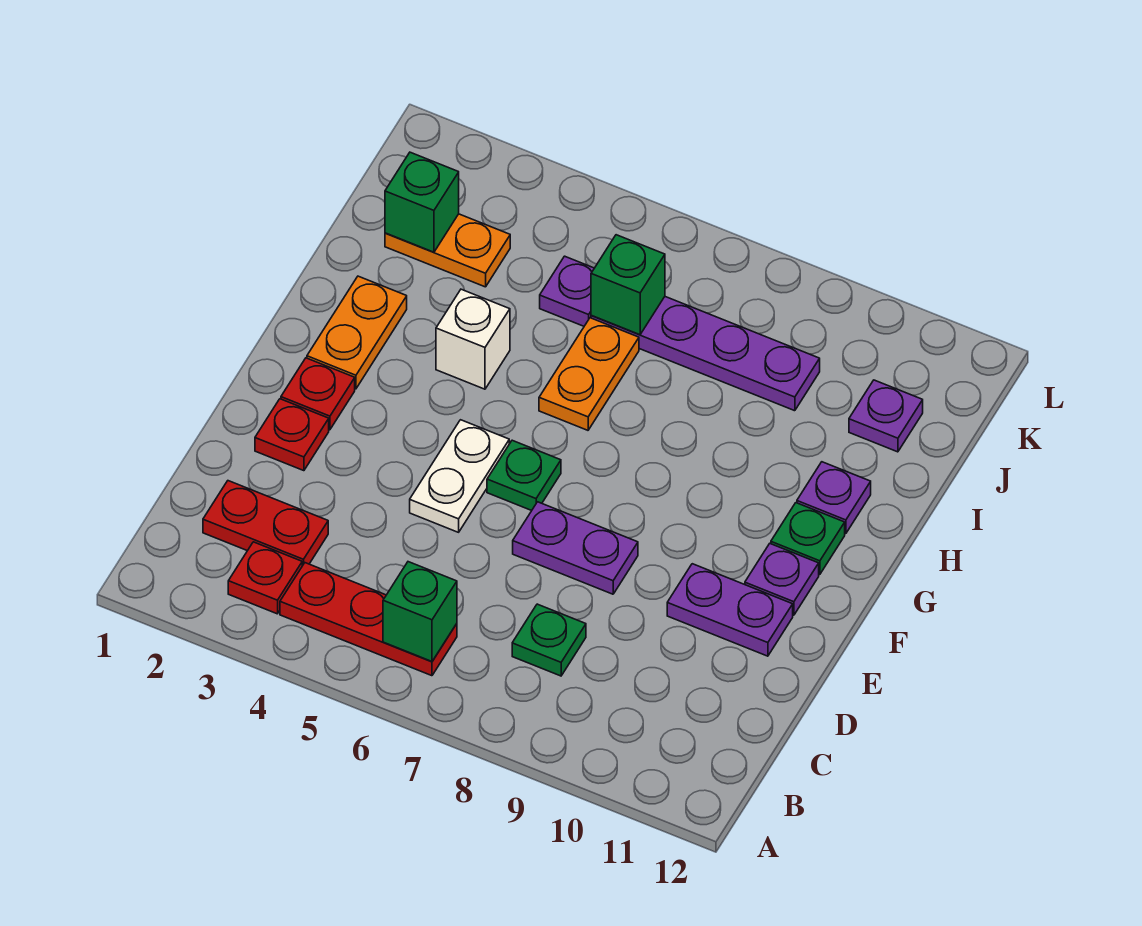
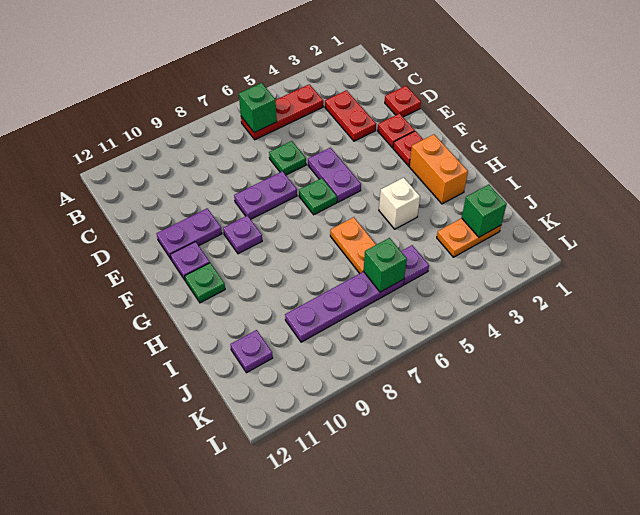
red 1x1 plate [228,542,302,614] -> red 1x1 plate moved to [385,86,421,117]
red 1x2 plate [203,481,328,566] -> red 1x2 plate turned to [325,90,376,141]
green 1x1 plate [512,604,586,676] -> green 1x1 plate moved to [269,141,306,175]
white 1x2 plate [410,420,509,532] -> purple 1x2 plate [308,148,361,202]
orange 1x2 plate [307,276,407,389] -> orange 1x2 brick [409,134,468,204]
purple 1x1 plate [797,462,871,534] -> purple 1x1 plate moved to [223,216,262,254]

